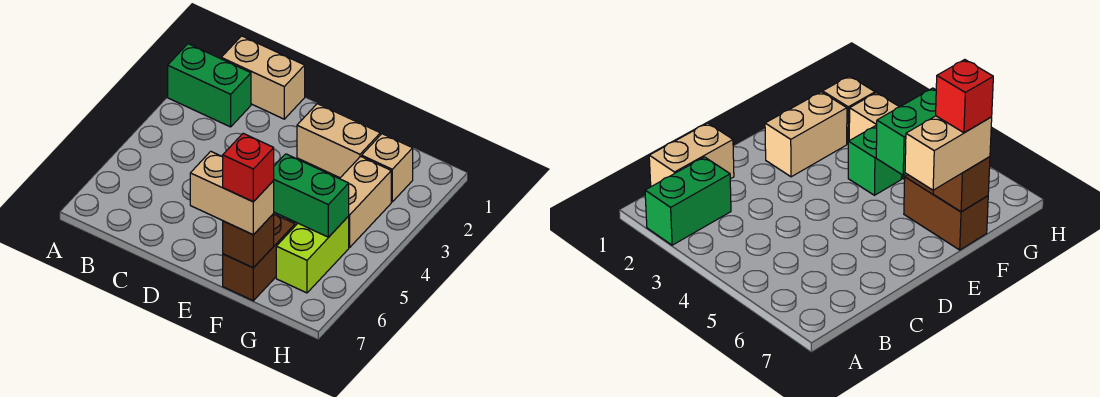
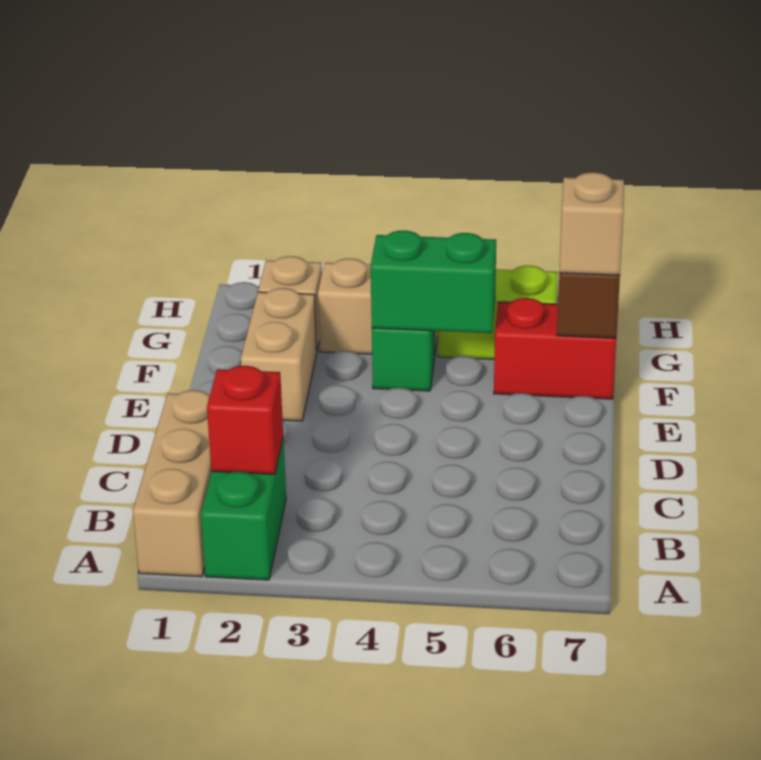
tan 1x2 brick [221,36,305,119] -> tan 1x3 brick [133,390,212,577]
tan 1x2 brick [190,151,274,235] -> tan 1x1 brick [559,172,624,275]
green 1x2 brick [273,154,349,237] -> green 1x2 brick turned to [371,230,496,333]
brown 1x2 brick [223,214,295,301] -> red 1x2 brick [494,298,616,399]
red 1x1 brick [223,133,274,202] -> red 1x1 brick moved to [207,366,283,474]

